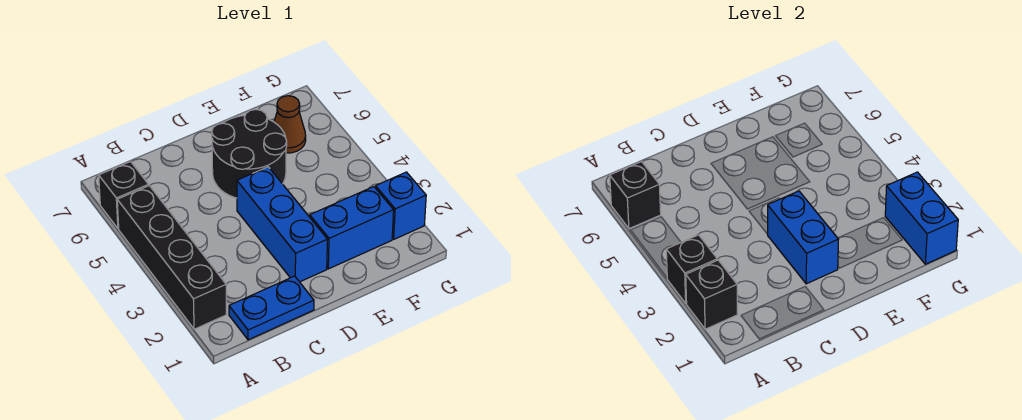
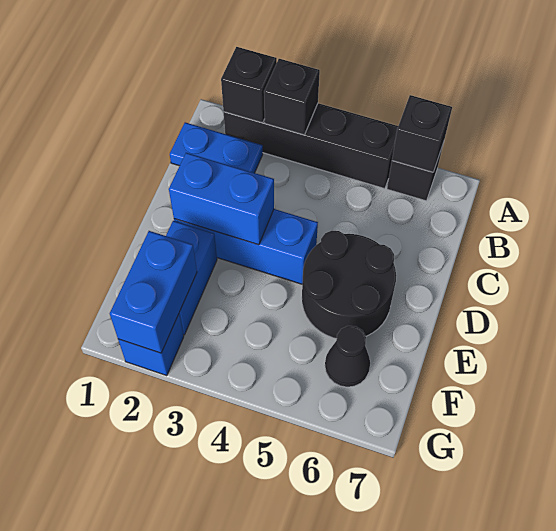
blue 1x2 plate [229,276,314,340] -> blue 1x2 plate turned to [170,122,263,173]
brown 1x1 cone [274,96,306,153] -> black 1x1 cone [325,326,370,387]
blue 1x2 brick [885,172,958,264] -> blue 1x2 brick turned to [110,231,197,353]

